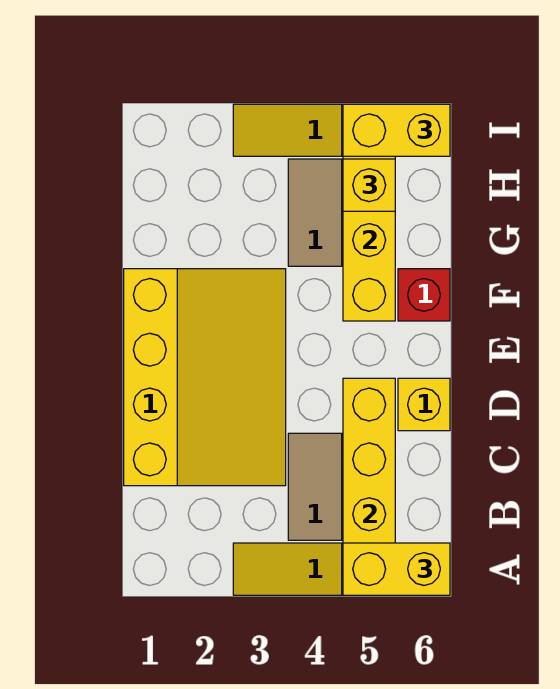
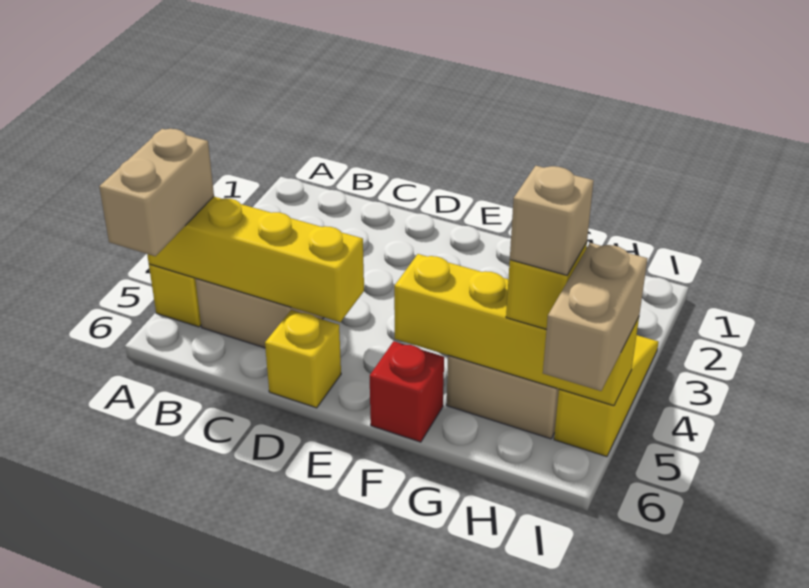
yellow 1x2 brick [343,543,450,595] -> tan 1x2 brick [99,129,214,256]
yellow 3x4 slope [124,269,286,486] -> none
none -> tan 1x1 brick [510,166,594,275]
yellow 1x2 brick [343,104,450,156] -> tan 1x2 brick [543,243,648,391]

